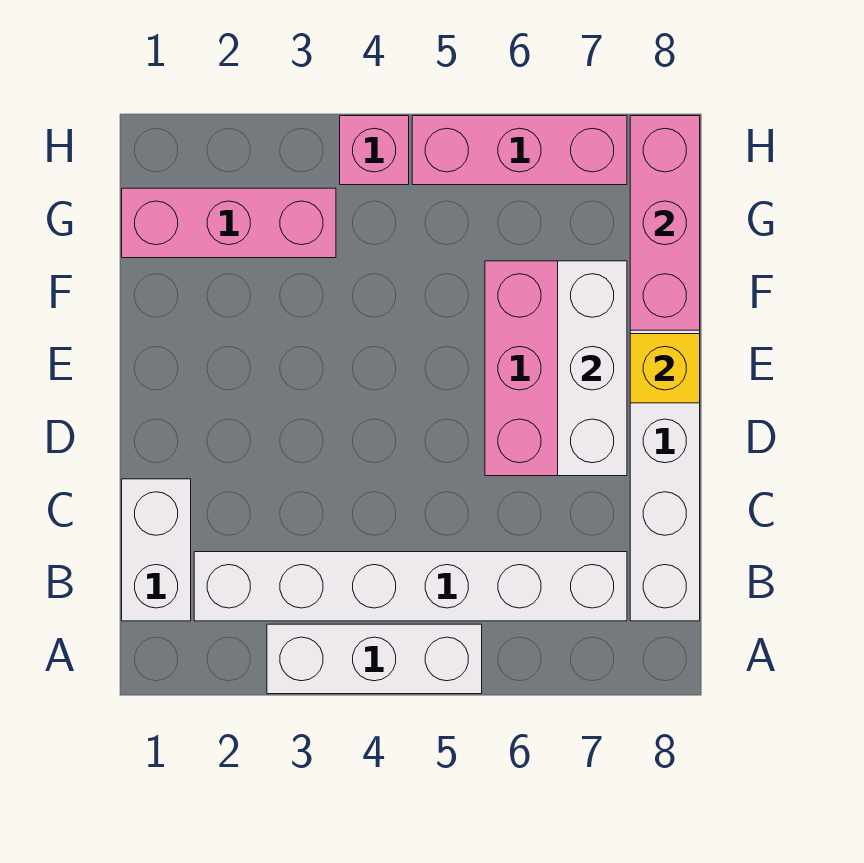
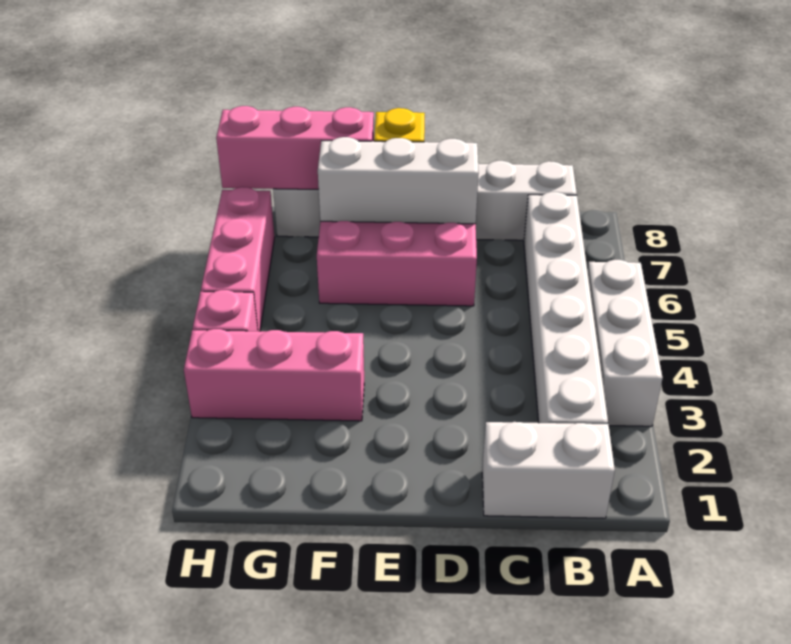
pink 1x3 brick [122,188,336,258] -> pink 1x3 brick turned to [184,329,364,421]

